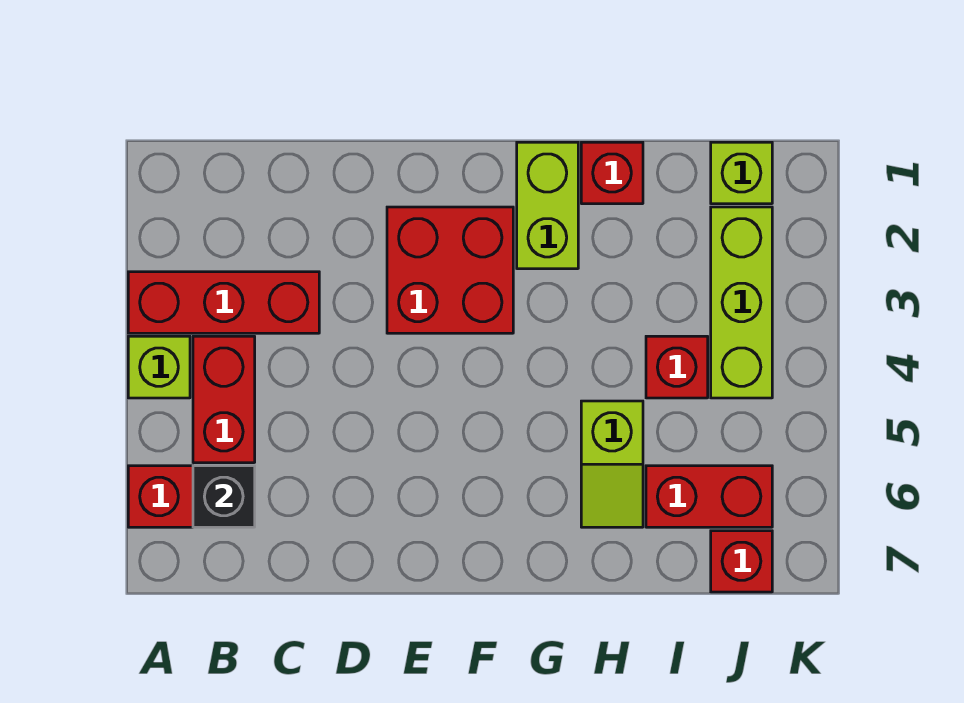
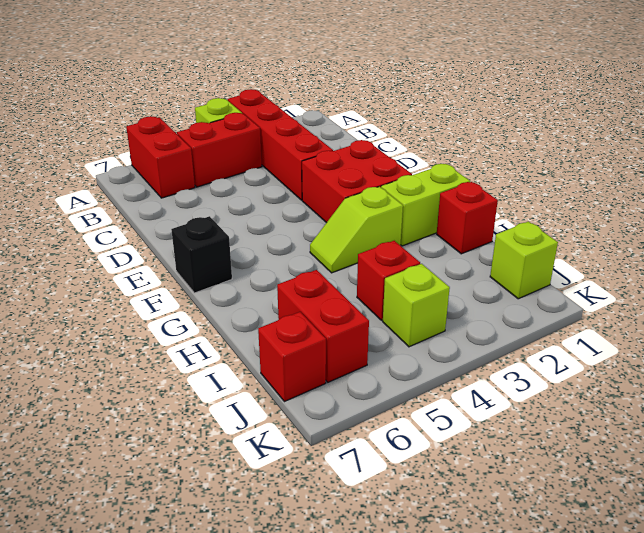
red 1x3 brick [128,272,319,333] -> red 1x4 brick [228,89,333,200]
black 1x1 brick [193,466,255,527] -> black 1x1 brick moved to [171,216,232,293]
lime 1x2 slope [581,401,643,527] -> lime 1x2 slope moved to [310,187,403,273]
lime 1x3 brick [711,207,772,398] -> lime 1x1 brick [383,264,450,347]

